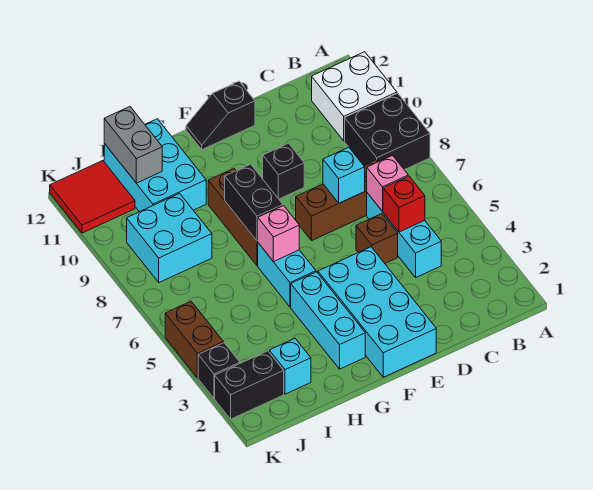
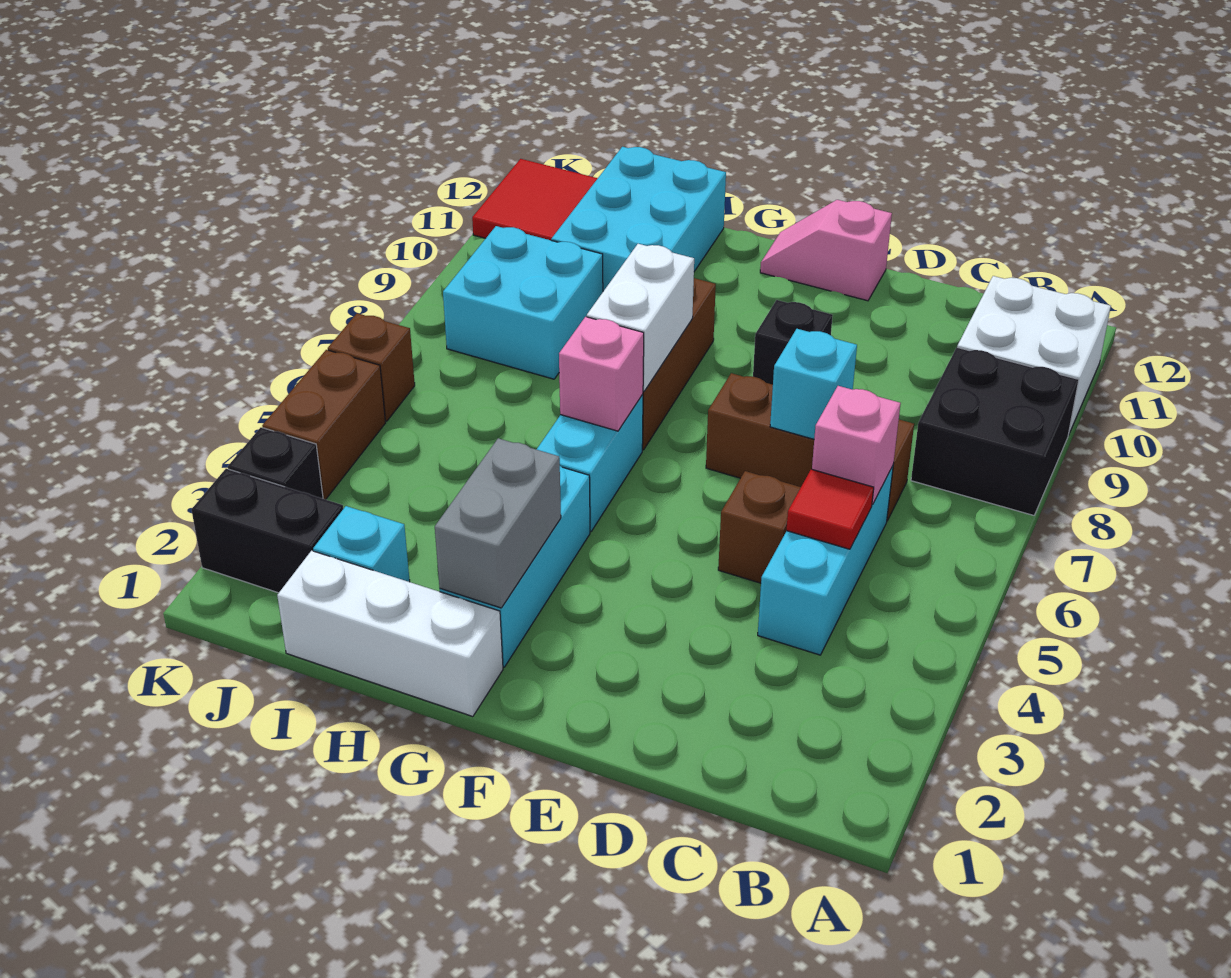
red 1x1 brick [383,176,425,232] -> red 1x1 tile [786,469,874,549]
cyan 2x4 brick [318,247,436,377] -> none
black 1x2 slope [186,81,255,150] -> pink 1x2 slope [760,200,892,301]
none -> white 1x3 brick [277,551,503,717]
black 1x2 brick [225,164,283,241] -> white 1x2 brick [587,244,694,391]
grey 1x2 brick [104,107,162,183] -> grey 1x2 brick moved to [435,438,561,608]
none -> brown 1x1 brick [328,313,415,421]

